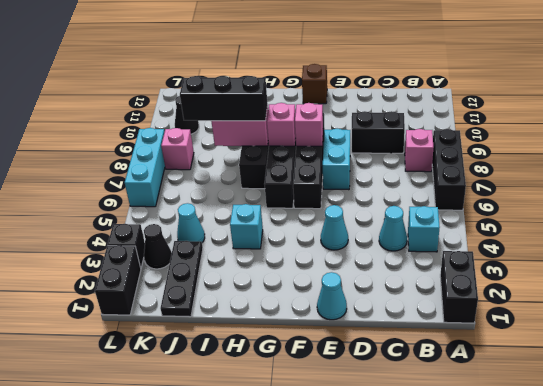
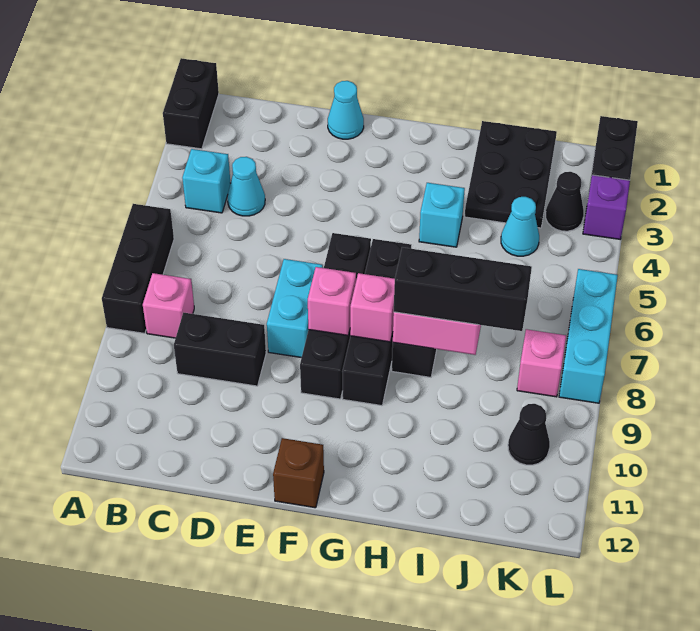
cyan 1x1 cone [321,205,348,250] -> none
black 1x3 plate [161,241,203,317] -> black 2x3 plate [465,121,557,228]
black 1x1 brick [108,224,145,268] -> purple 1x1 brick [583,175,630,239]

